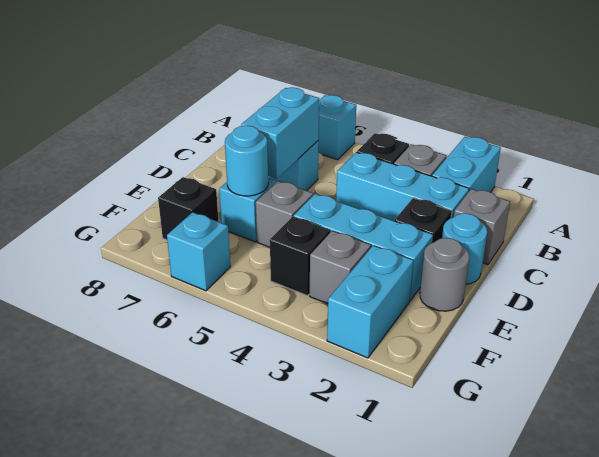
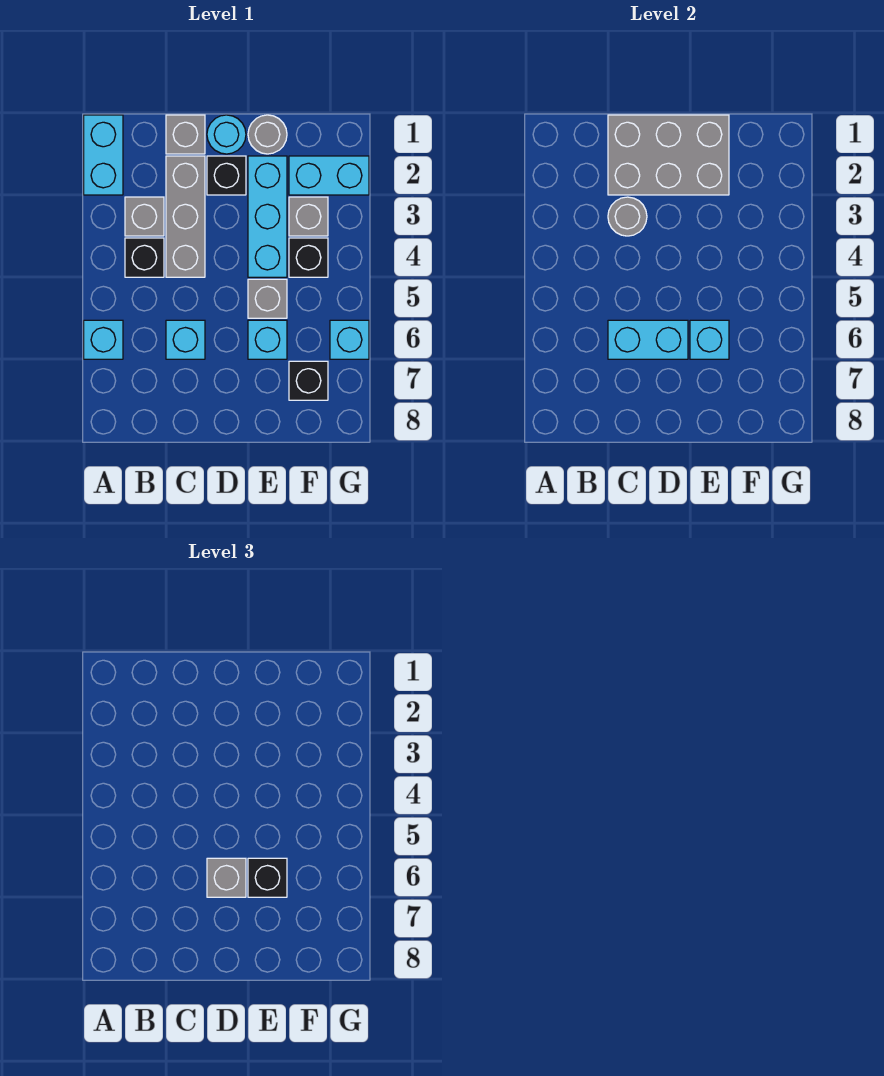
cyan 1x2 brick [432,137,501,192] -> cyan 1x2 brick turned to [84,115,123,195]
none -> grey 2x3 brick [608,115,729,195]
cyan 1x3 brick [336,152,469,221] -> grey 1x3 brick [166,156,205,277]
none -> grey 1x1 round brick [608,197,647,236]
none -> grey 1x1 brick [207,858,246,897]
cyan 1x1 round brick [225,126,268,196] -> cyan 1x1 brick [690,320,729,359]
none -> black 1x1 brick [248,858,287,897]

